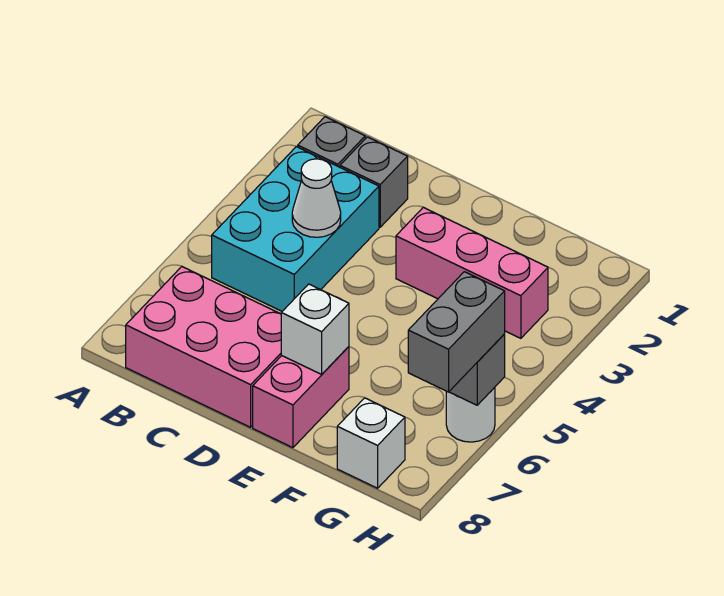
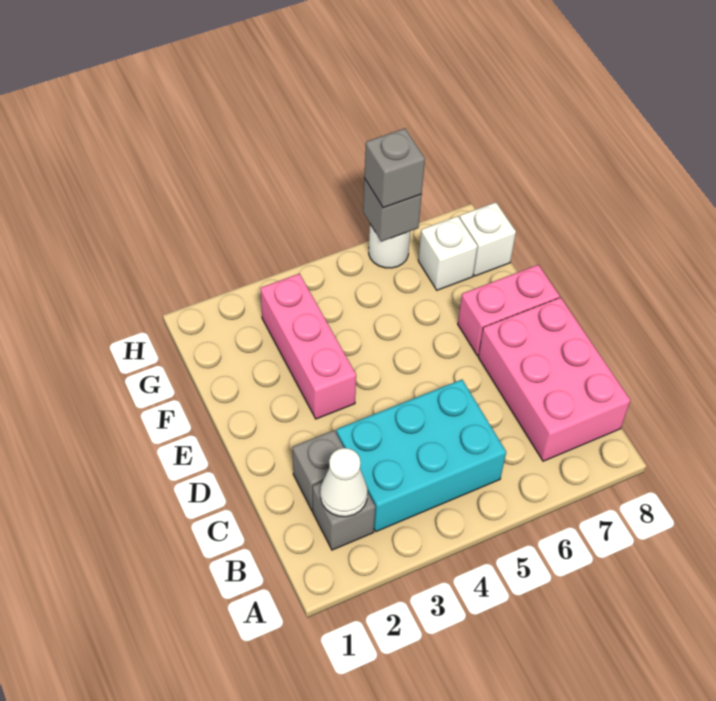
white 1x1 cone [292,159,341,237] -> white 1x1 cone moved to [320,448,368,517]
white 1x1 brick [281,284,349,374] -> white 1x1 brick moved to [418,216,477,290]
grey 1x2 brick [408,272,505,392] -> grey 1x1 brick [364,128,425,208]

